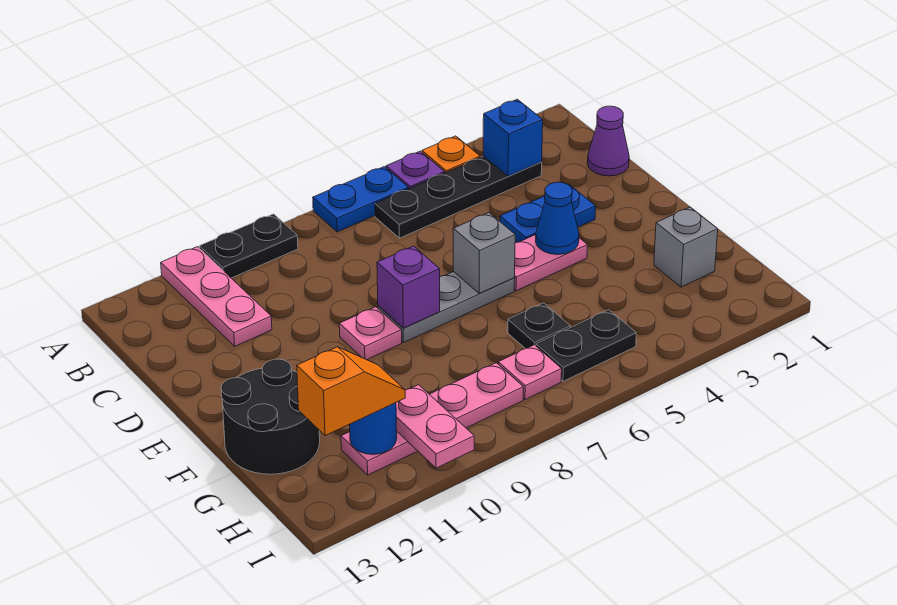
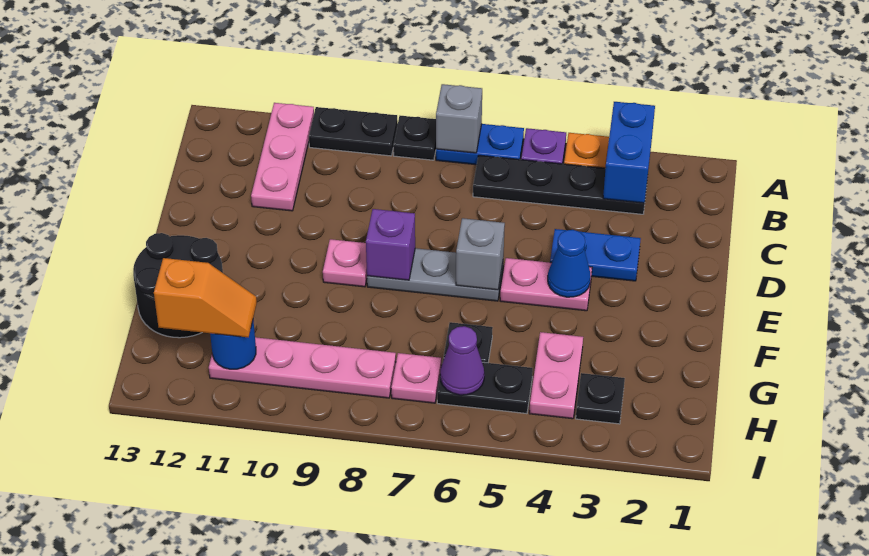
none -> black 1x1 plate [393,116,436,160]
blue 1x1 brick [483,99,543,176] -> blue 1x2 brick [603,102,655,203]
purple 1x1 cone [588,106,629,176] -> purple 1x1 cone moved to [440,326,484,395]
grey 1x1 brick [654,207,718,287] -> grey 1x1 brick moved to [436,84,482,153]
none -> black 1x1 plate [576,373,625,424]
pink 1x2 plate [396,385,474,468] -> pink 1x2 plate moved to [529,332,583,419]

